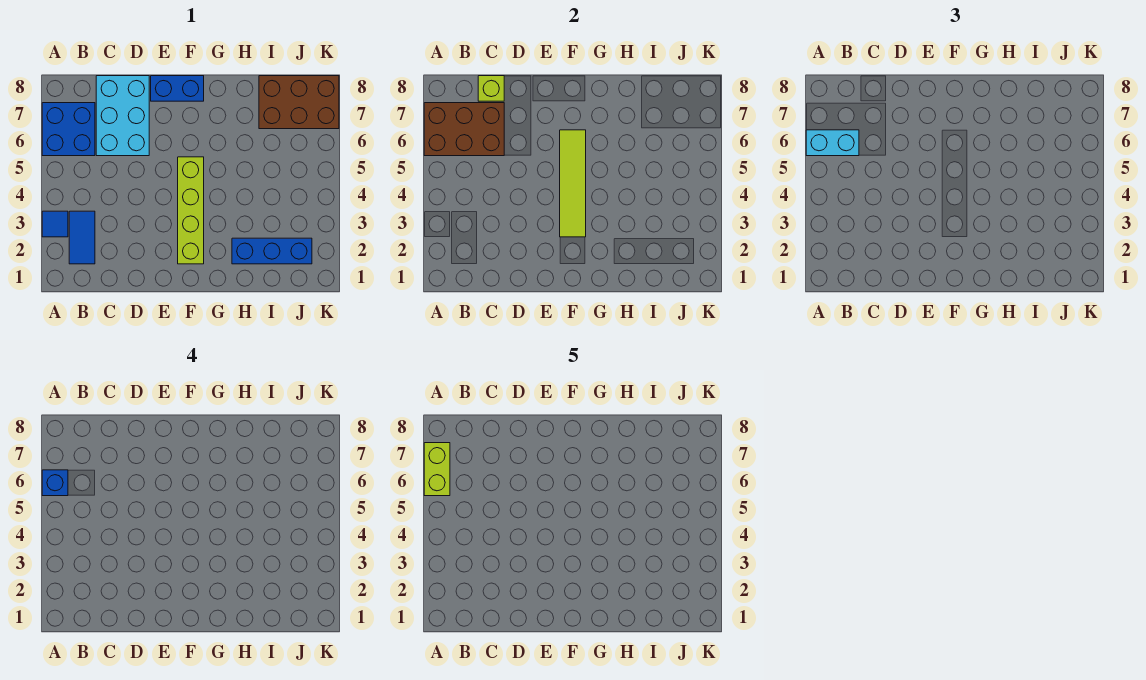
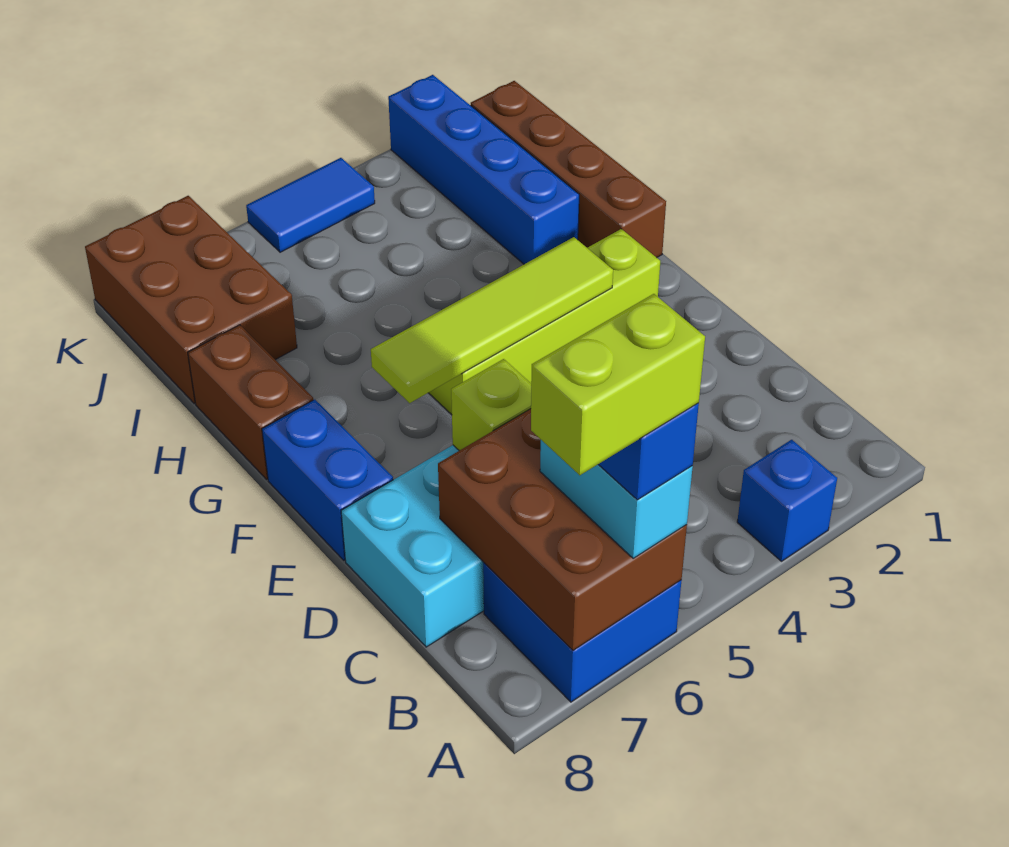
blue 1x1 tile [42,211,68,237] -> blue 1x1 brick [737,440,837,561]
blue 1x2 tile [69,211,95,264] -> blue 1x2 tile moved to [246,158,375,252]
lime 1x1 brick [478,76,504,101] -> lime 1x1 brick moved to [451,359,531,451]
none -> brown 1x4 brick [471,81,666,258]
none -> brown 1x2 brick [188,325,313,479]
blue 1x3 brick [232,238,312,264] -> blue 1x4 brick [388,75,579,264]

